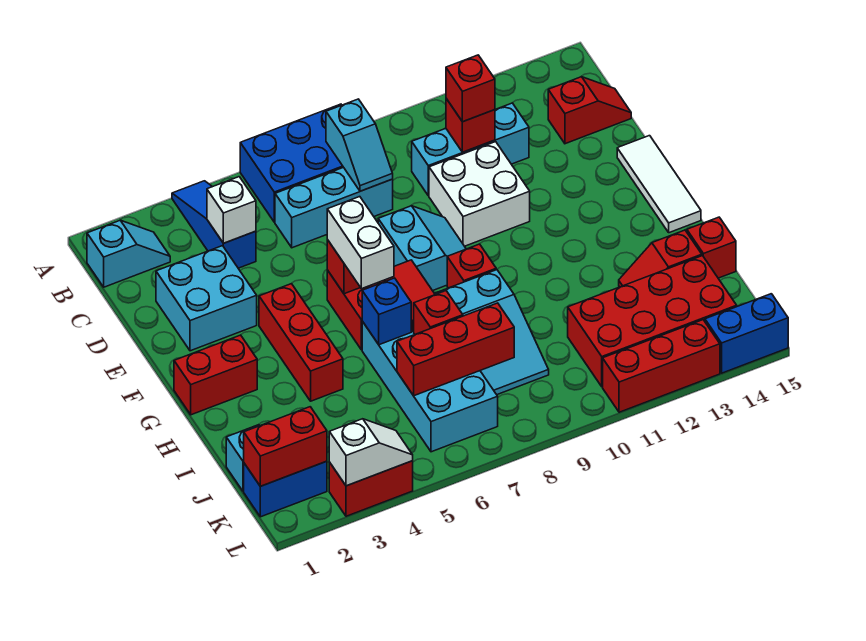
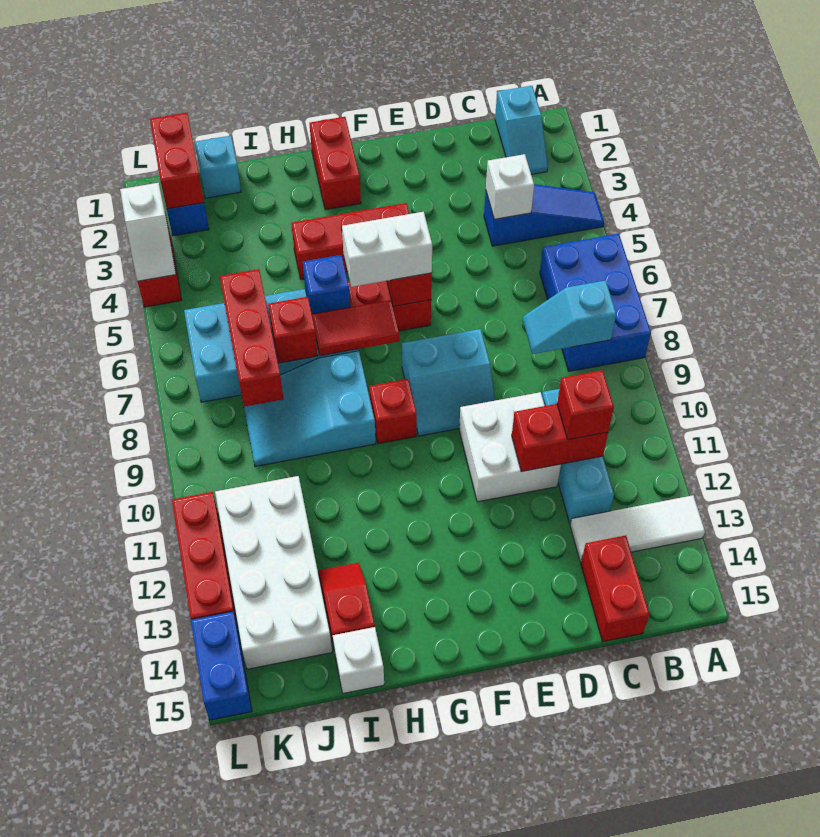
cyan 1x3 brick [275,167,393,248] -> none
red 1x1 brick [446,99,495,152] -> red 1x2 brick [512,404,608,472]
red 1x2 slope [548,77,631,144] -> red 1x2 brick [581,535,649,642]
cyan 2x2 brick [156,246,257,351] -> none
white 1x3 tile [617,136,701,233] -> white 1x3 tile moved to [570,495,705,562]
red 1x1 brick [687,217,736,278] -> white 1x1 brick [333,627,384,693]
red 2x4 brick [568,256,737,387] -> white 2x4 brick [215,476,332,669]

